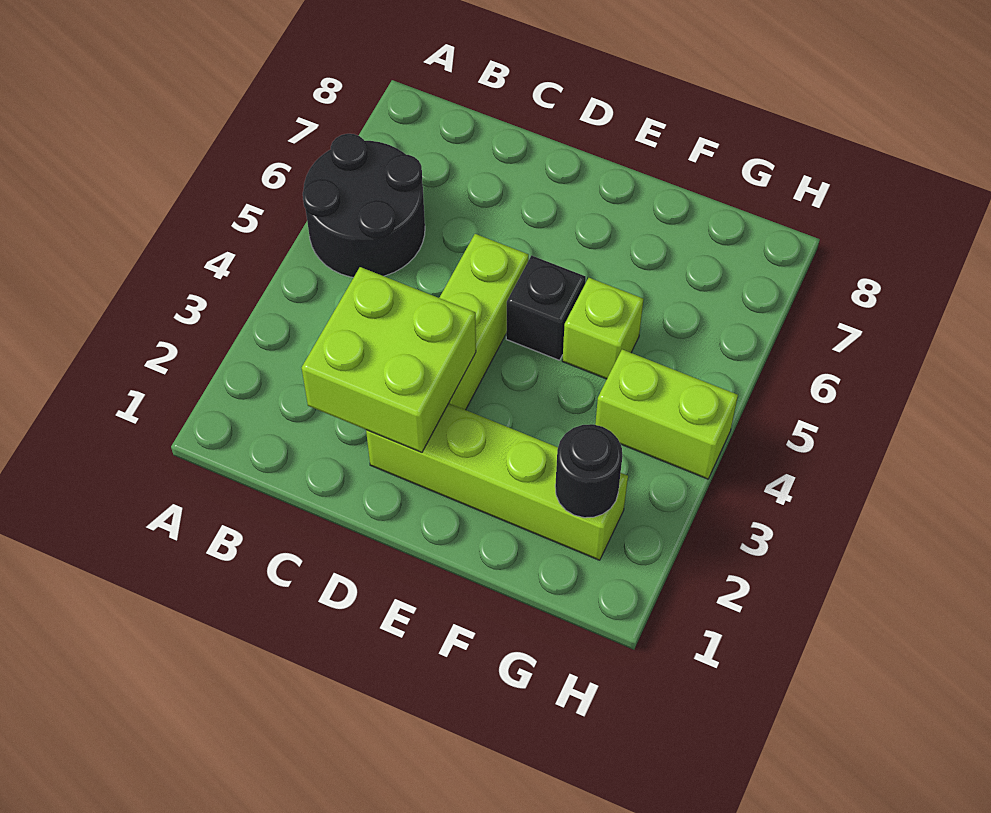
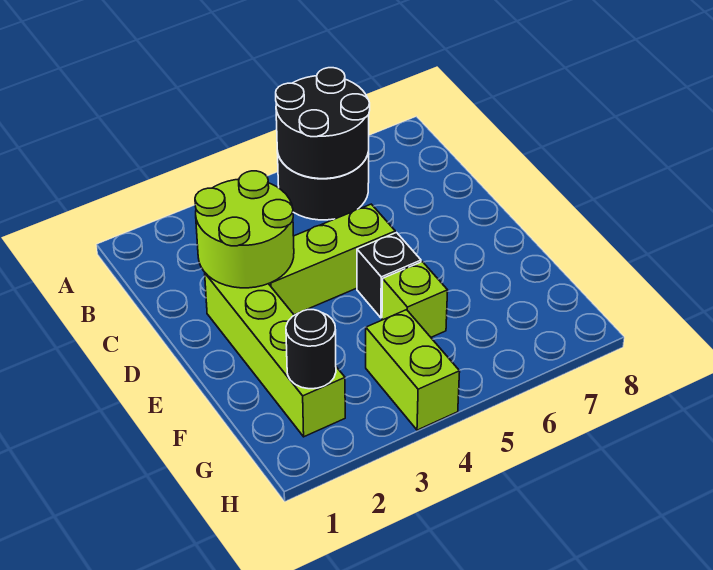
none -> black 2x2 round brick [276,68,370,179]
lime 2x2 brick [302,267,476,453] -> lime 2x2 round brick [195,171,294,288]

